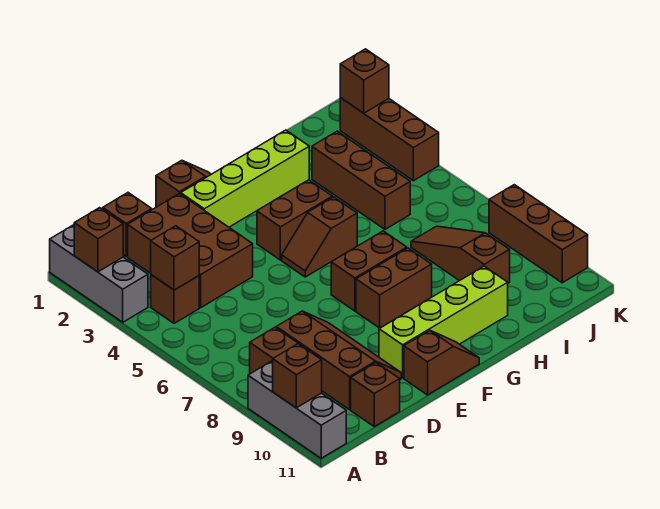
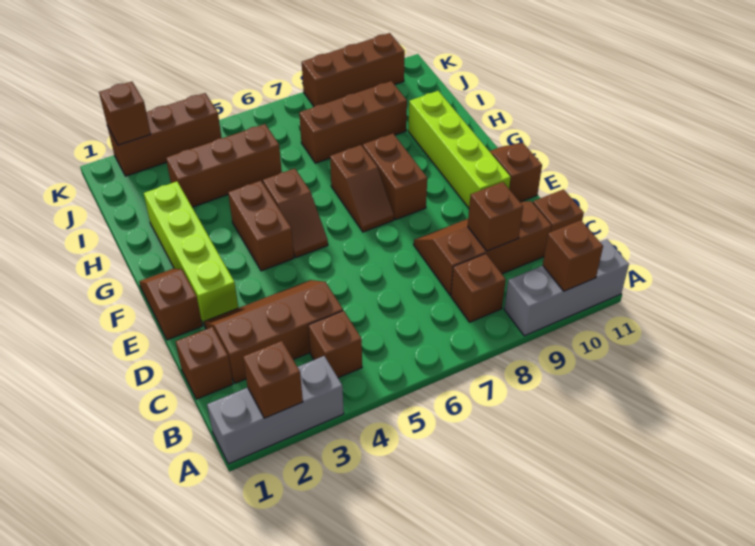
brown 1x1 brick [151,226,199,290] -> brown 1x1 brick moved to [468,182,523,251]
brown 2x3 brick [128,194,253,307] -> brown 2x3 slope [204,280,343,383]
brown 1x2 brick [331,231,407,311] -> brown 1x2 slope [330,145,394,232]
brown 1x3 slope [411,226,510,283] -> brown 1x3 brick [299,81,407,163]

